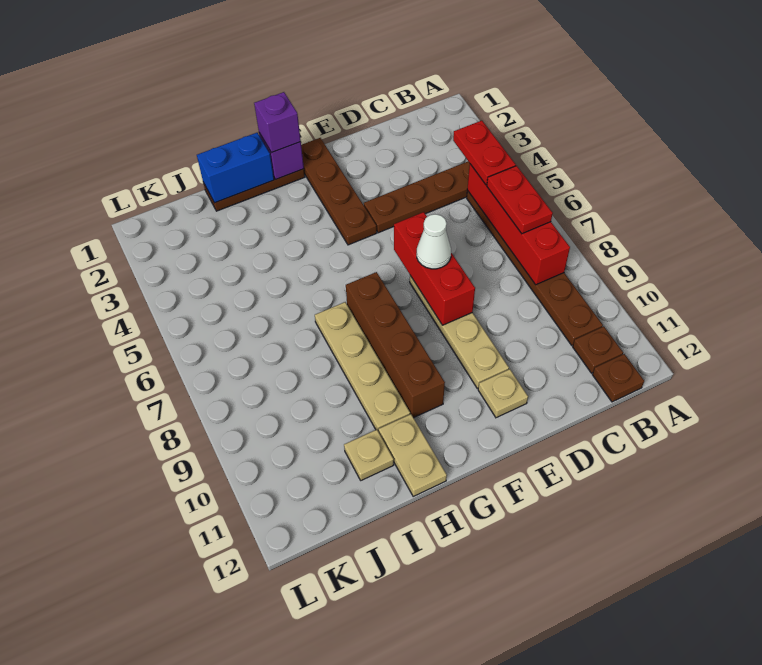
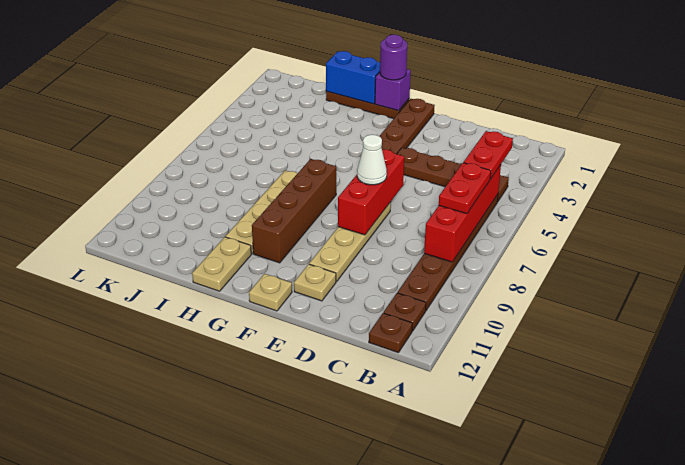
purple 1x1 brick [254,92,301,153] -> purple 1x1 round brick [380,35,407,80]
tan 1x1 plate [344,430,394,480] -> tan 1x1 plate moved to [249,274,292,311]

